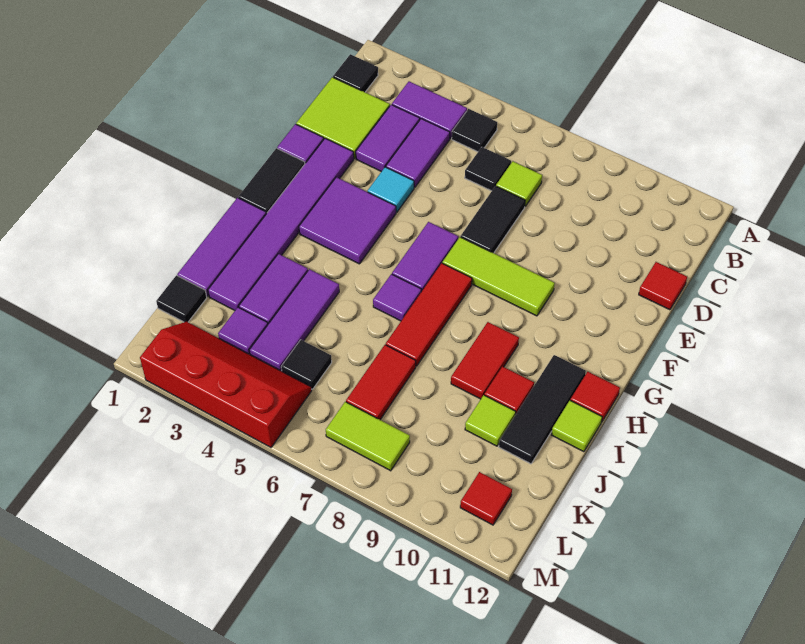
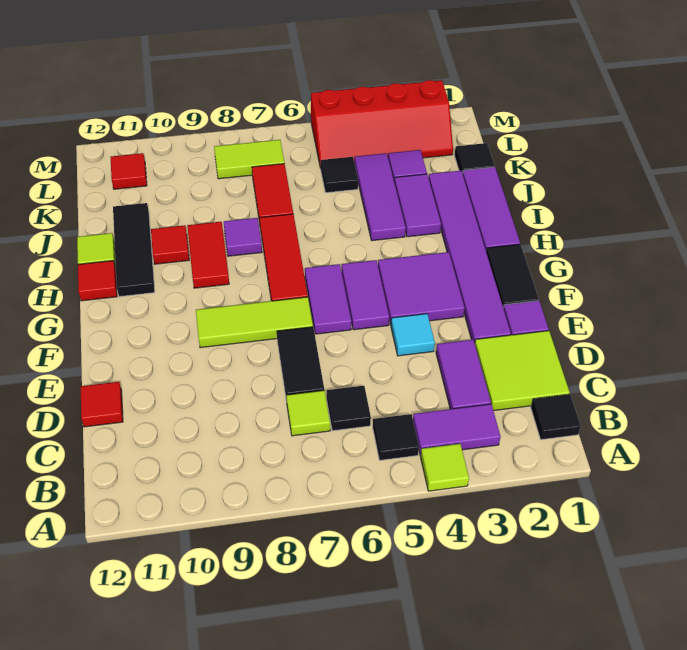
purple 1x2 tile [386,119,450,187] -> purple 1x2 tile moved to [342,260,389,330]
purple 1x1 tile [373,274,421,321] -> purple 1x1 tile moved to [224,218,262,256]
lime 1x1 tile [465,395,516,446] -> lime 1x1 tile moved to [421,444,469,491]

